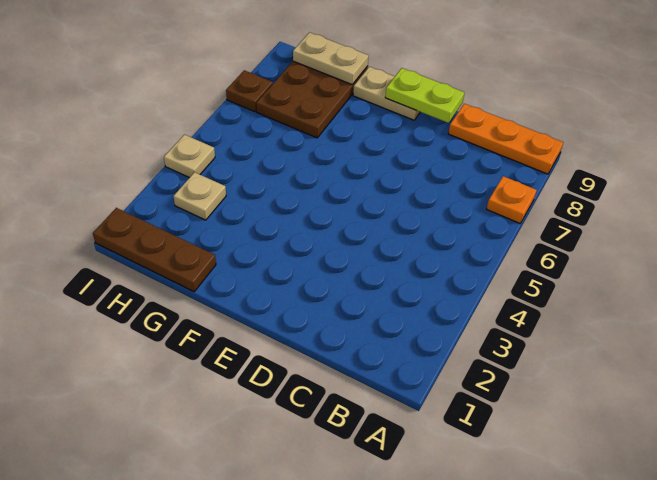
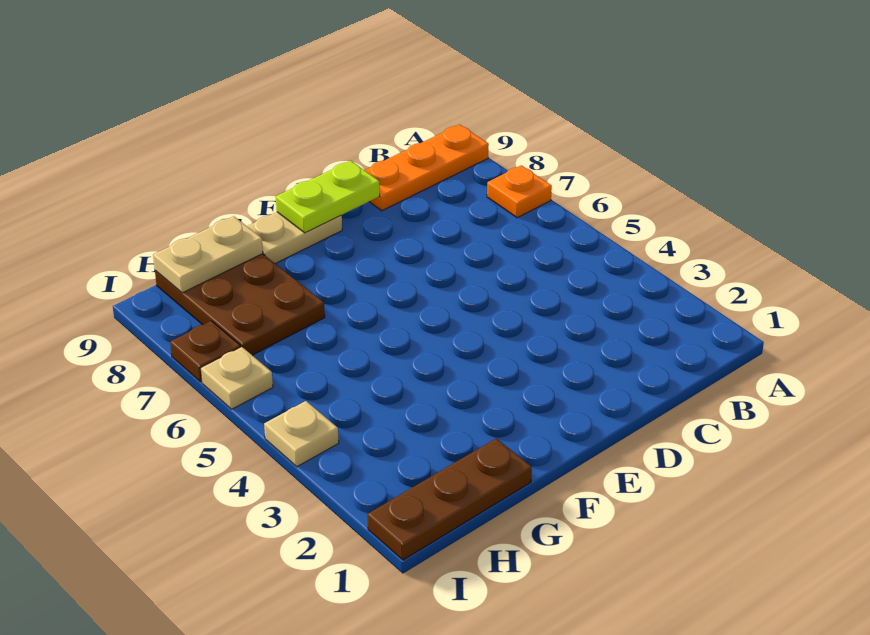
tan 1x1 plate [173,172,226,220] -> tan 1x1 plate moved to [201,347,273,409]

